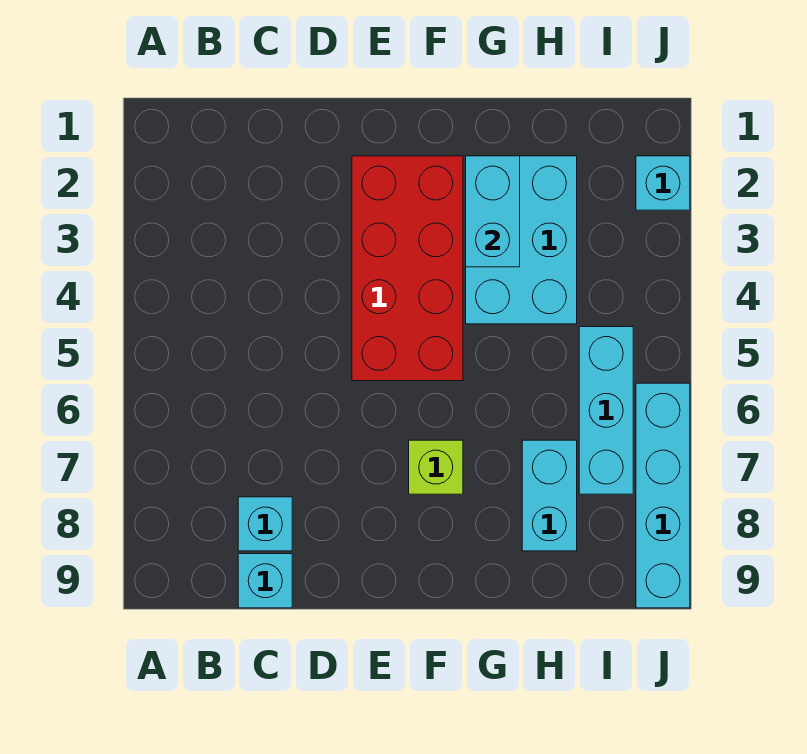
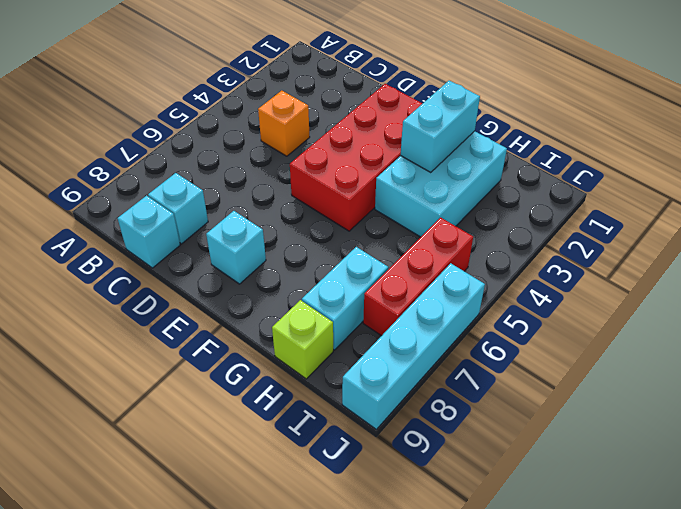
none -> orange 1x1 brick [258,91,310,156]
lime 1x1 brick [409,440,463,494] -> lime 1x1 brick moved to [272,300,333,379]
cyan 1x3 brick [579,327,633,494] -> red 1x3 brick [363,218,473,336]
cyan 1x1 brick [636,156,690,210] -> cyan 1x1 brick moved to [206,211,266,284]

